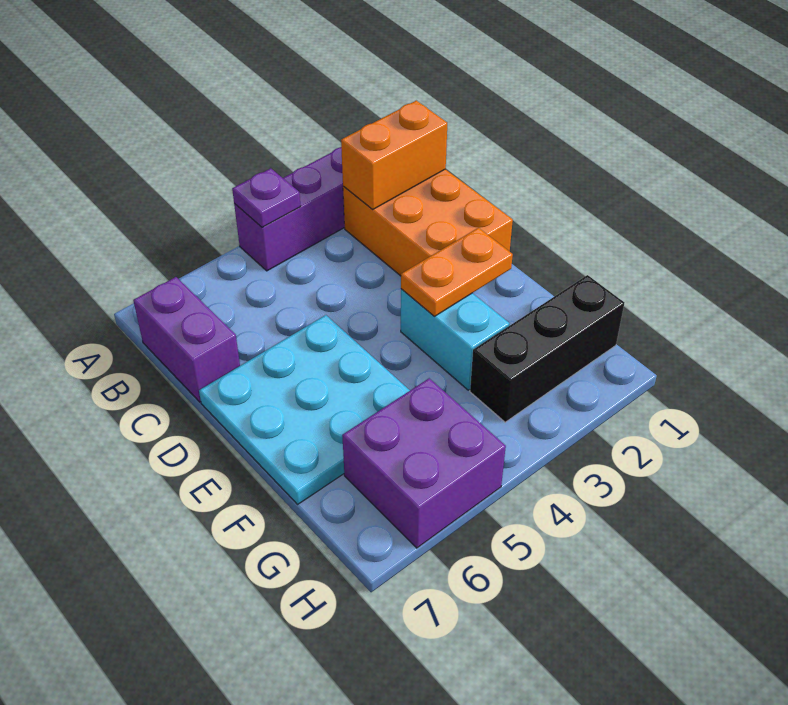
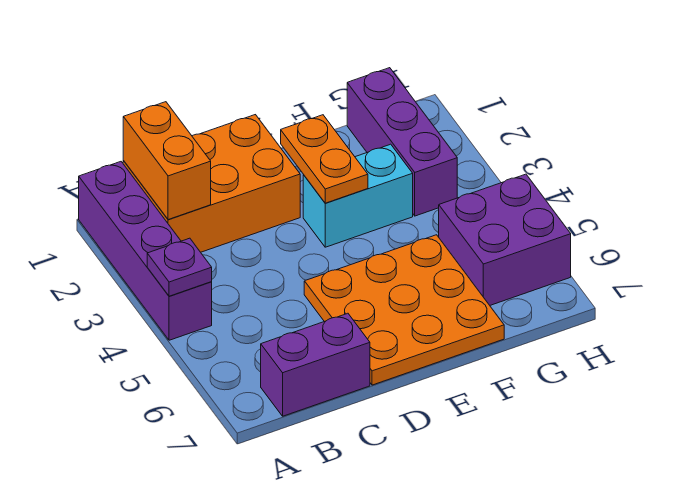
cyan 3x3 plate [199,315,410,504] -> orange 3x3 plate [304,235,504,385]
black 1x3 brick [470,275,624,422] -> purple 1x3 brick [347,68,457,216]

